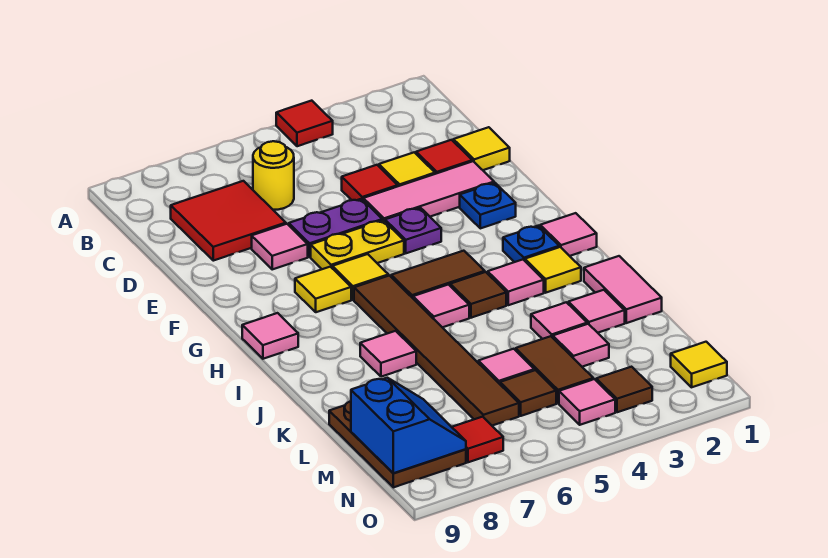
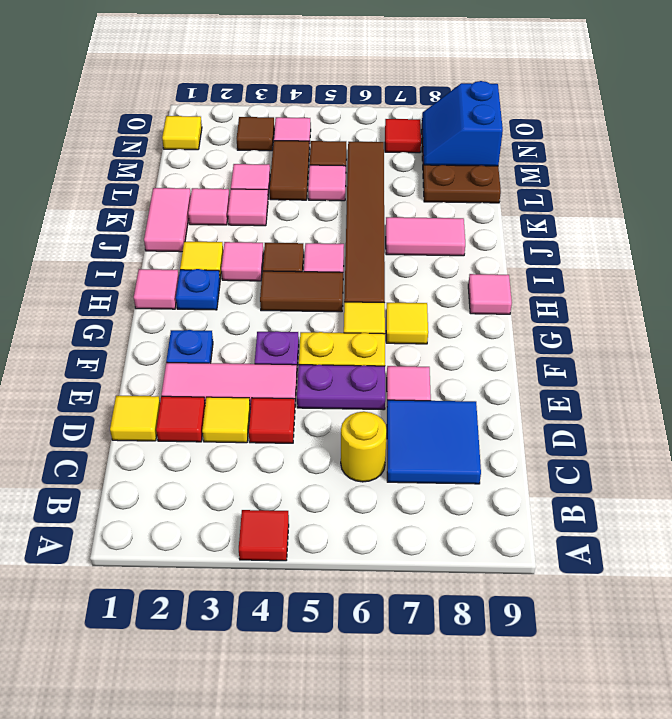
red 2x2 tile [171,181,286,261] -> blue 2x2 tile [387,400,481,484]
pink 1x1 tile [360,331,416,377] -> pink 1x2 tile [386,217,465,256]

